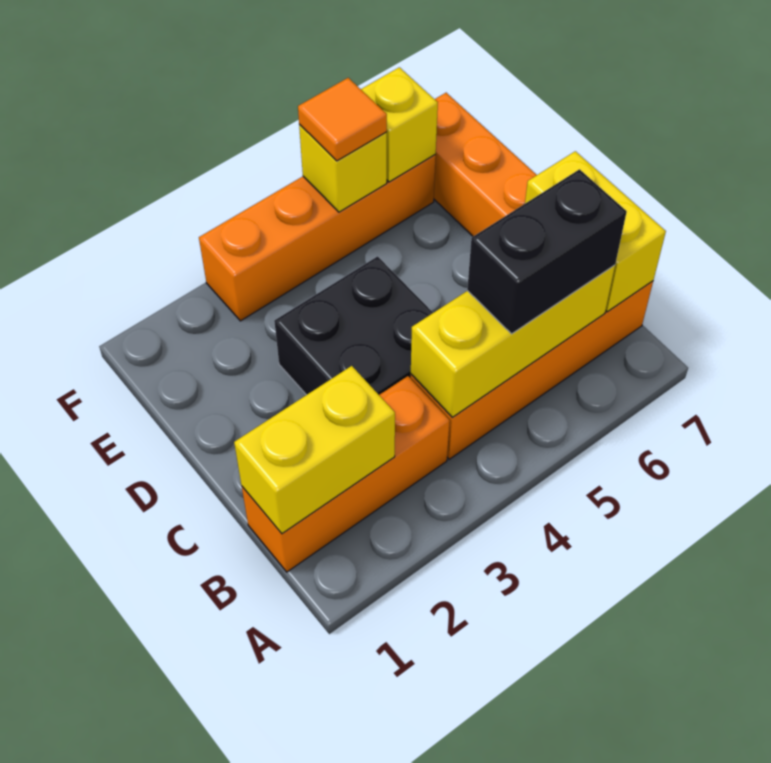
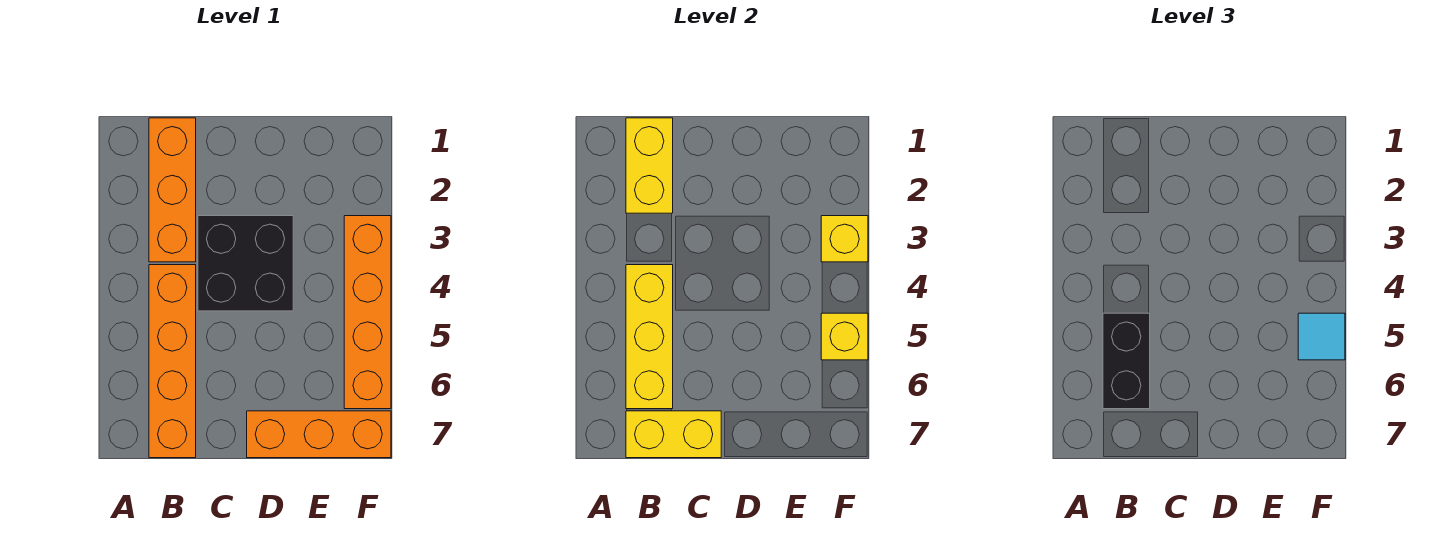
orange 1x1 tile [298,78,387,161] -> cyan 1x1 tile [1298,313,1345,360]
yellow 1x1 brick [361,67,438,182] -> yellow 1x1 brick moved to [821,216,868,262]

